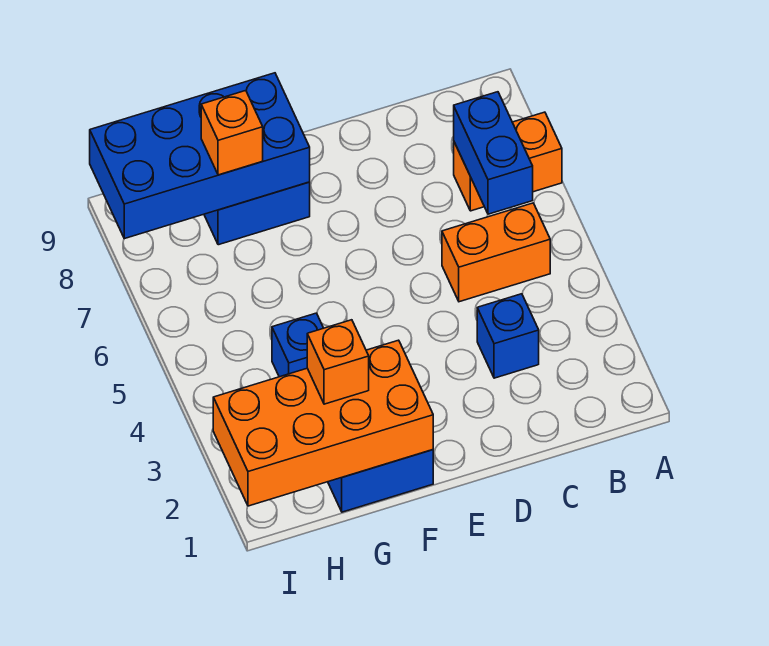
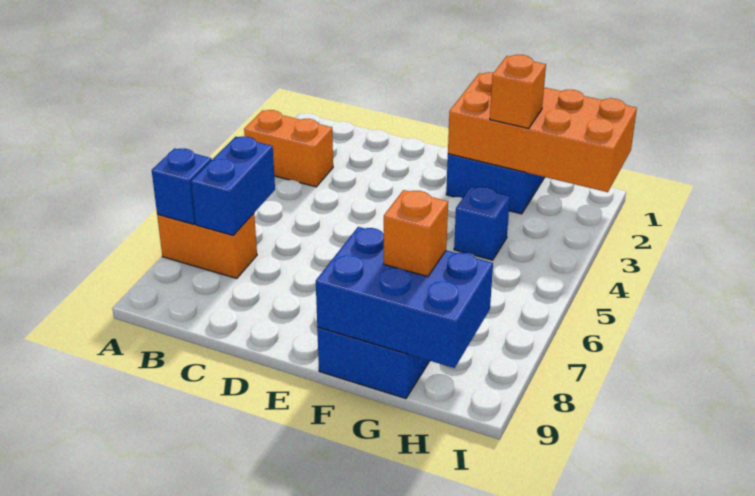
orange 1x2 brick [442,203,550,302] -> orange 1x2 brick moved to [244,110,333,187]
blue 1x1 brick [477,294,539,378] -> blue 1x1 brick moved to [152,149,212,224]
blue 2x4 brick [90,73,310,239] -> blue 2x3 brick [316,227,493,368]

